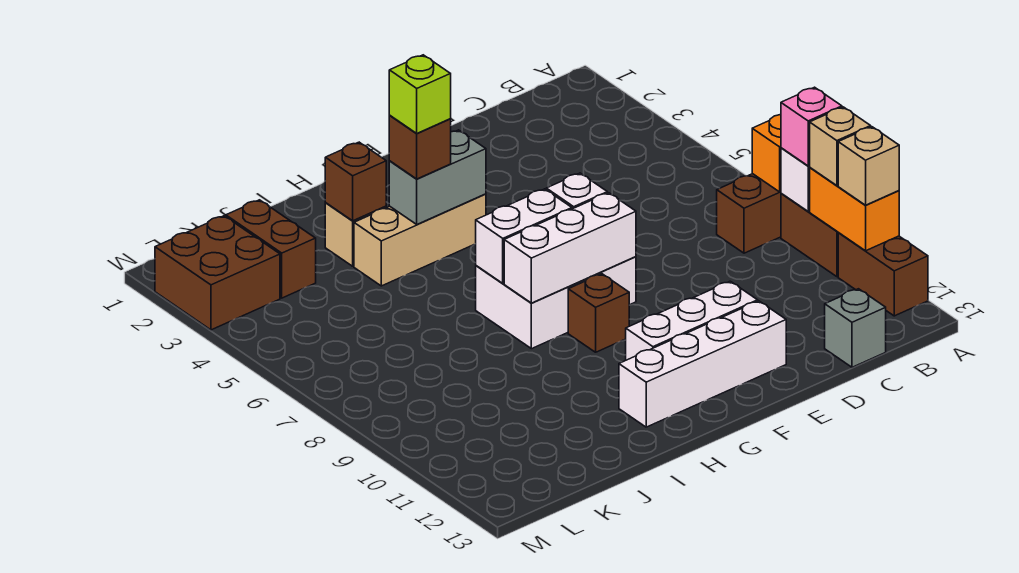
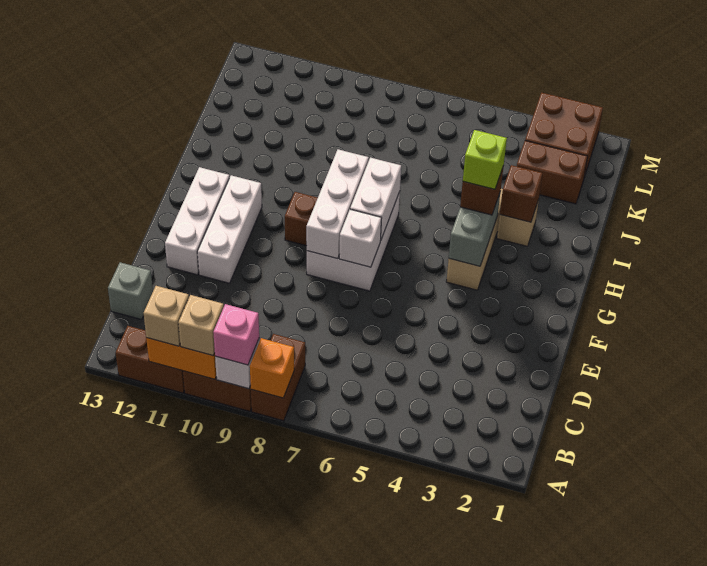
white 1x4 brick [619,301,786,427] -> white 1x3 brick [165,167,229,275]

